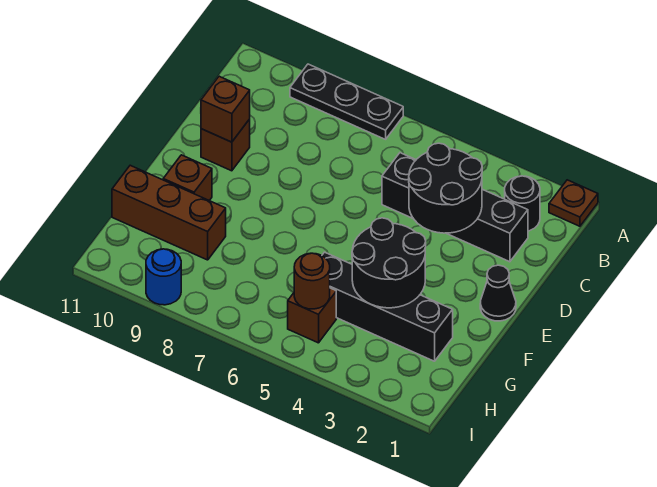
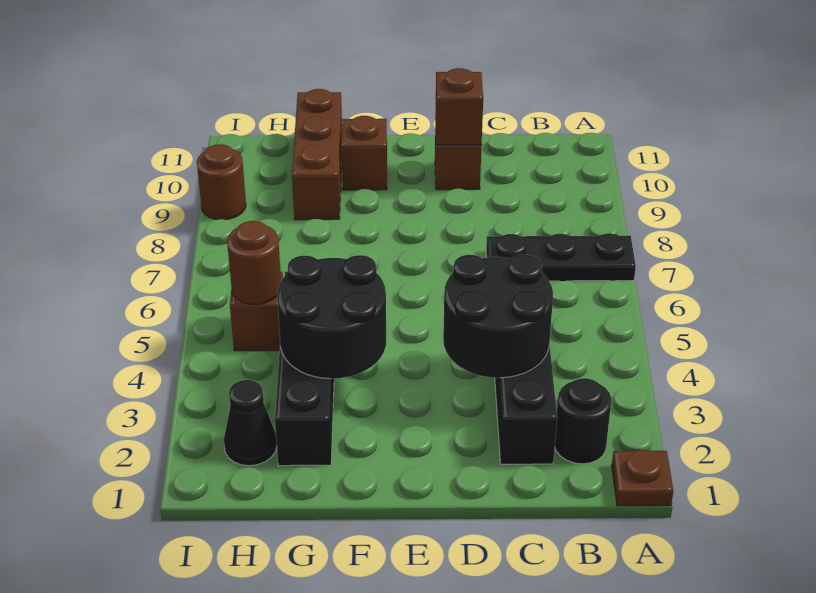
black 1x3 plate [290,64,403,139] -> black 1x3 plate turned to [486,233,636,281]
black 1x1 cone [480,265,516,321] -> black 1x1 cone moved to [224,380,277,466]
blue 1x1 round brick [146,249,181,305] -> brown 1x1 round brick [197,144,246,220]

